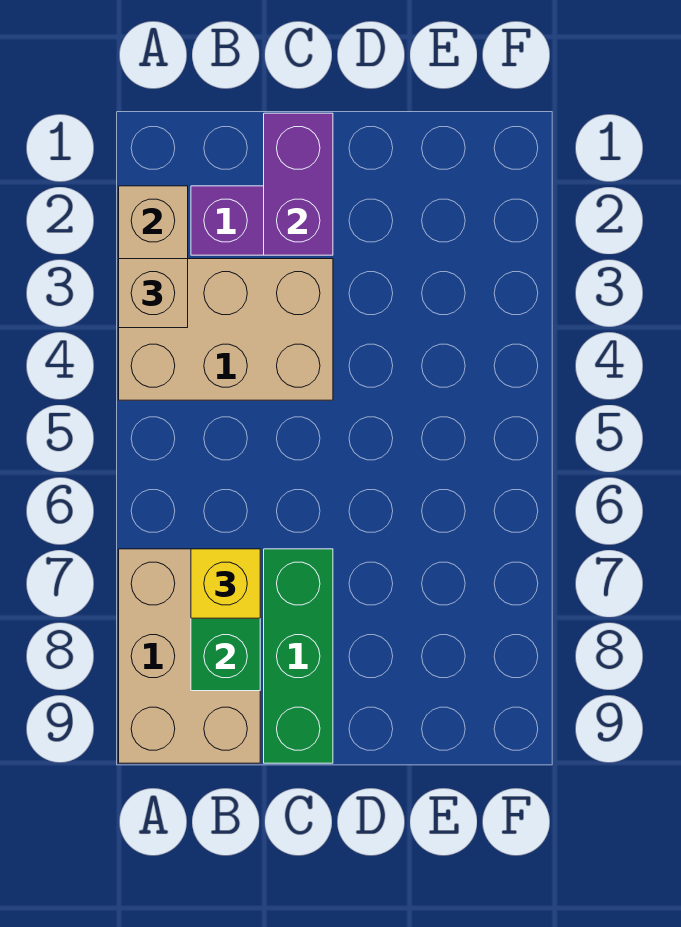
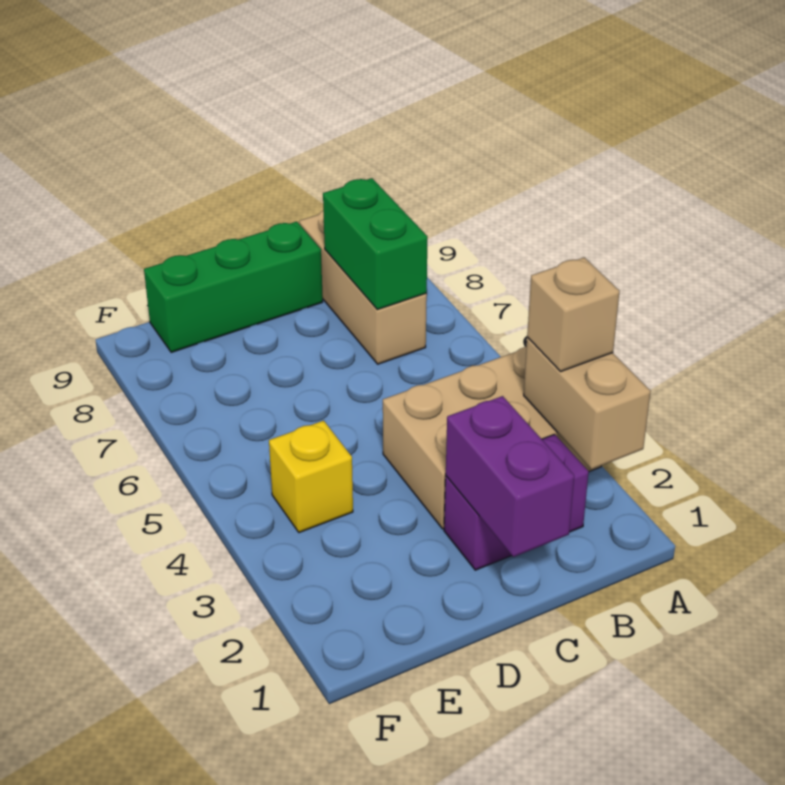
tan 2x3 brick [119,549,260,763] -> tan 1x3 brick [299,211,427,364]
yellow 1x1 brick [191,549,260,618] -> yellow 1x1 brick moved to [269,420,353,533]
green 1x3 brick [264,549,333,763] -> green 1x3 brick turned to [144,222,323,352]

